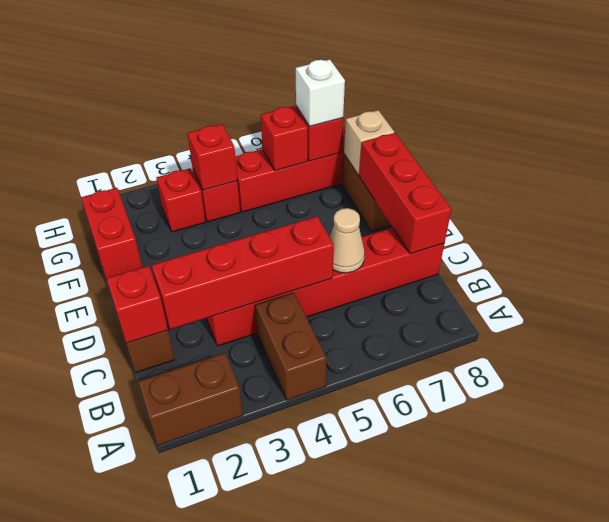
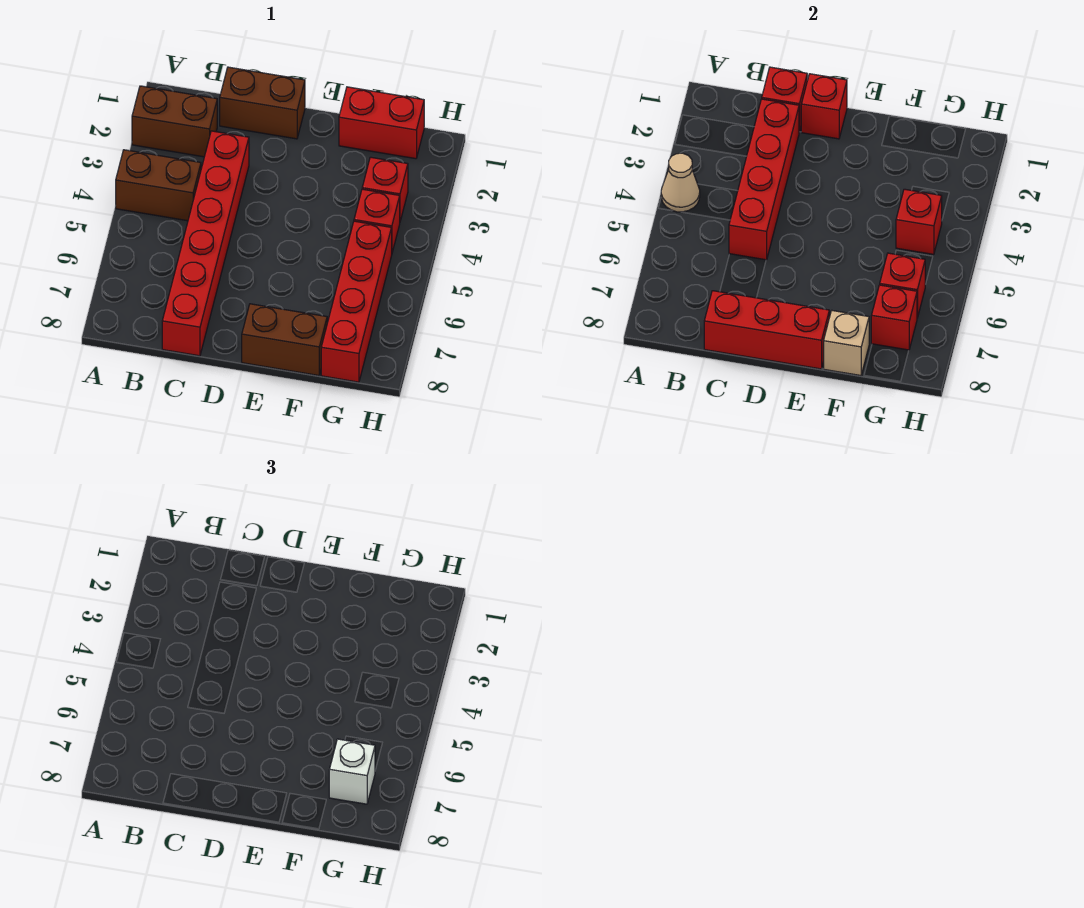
brown 1x2 brick [138,353,243,445] -> brown 1x2 brick turned to [132,86,217,157]
tan 1x1 cone [330,208,365,273] -> tan 1x1 cone moved to [661,153,700,212]
none -> red 1x1 brick [801,74,847,139]

